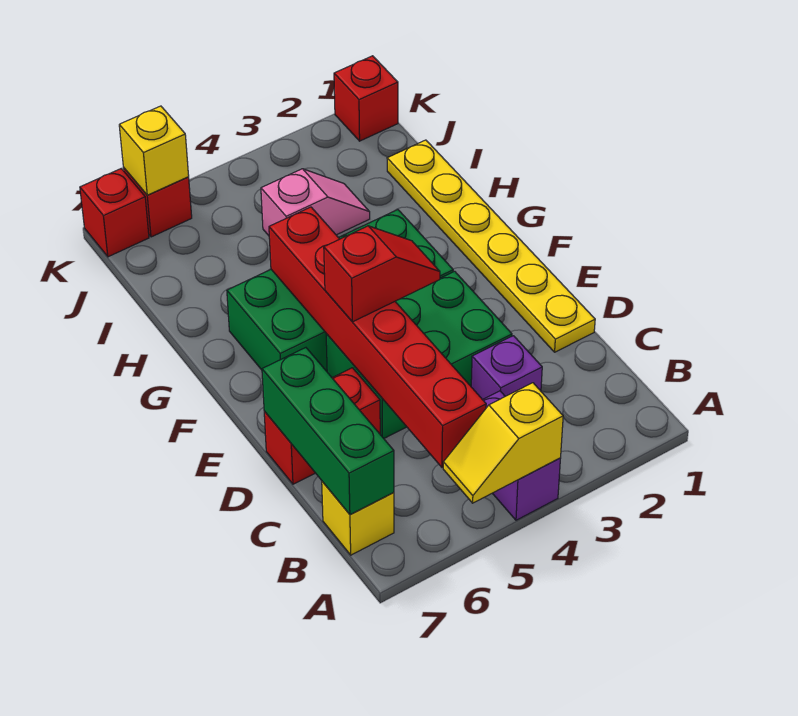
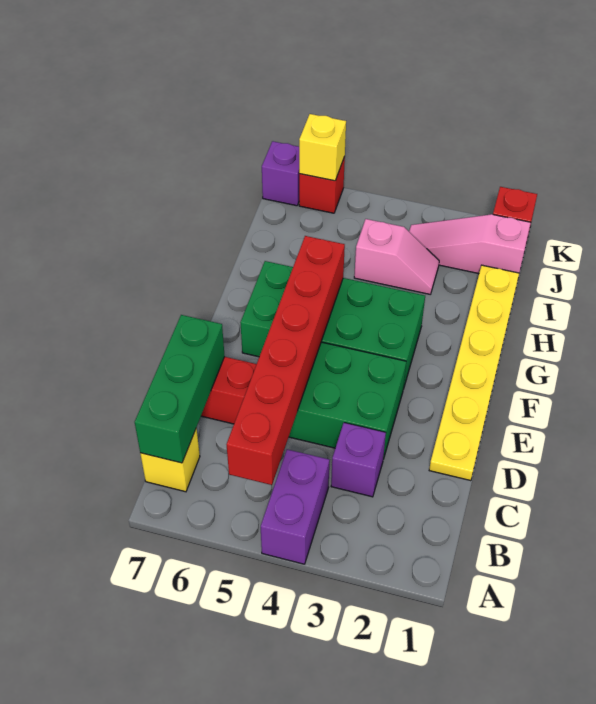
yellow 1x2 slope [443,383,563,503] -> none
red 1x2 slope [324,226,440,322] -> none
none -> pink 1x3 slope [409,214,531,274]
red 1x1 brick [80,169,149,257] -> purple 1x1 brick [262,141,299,206]

